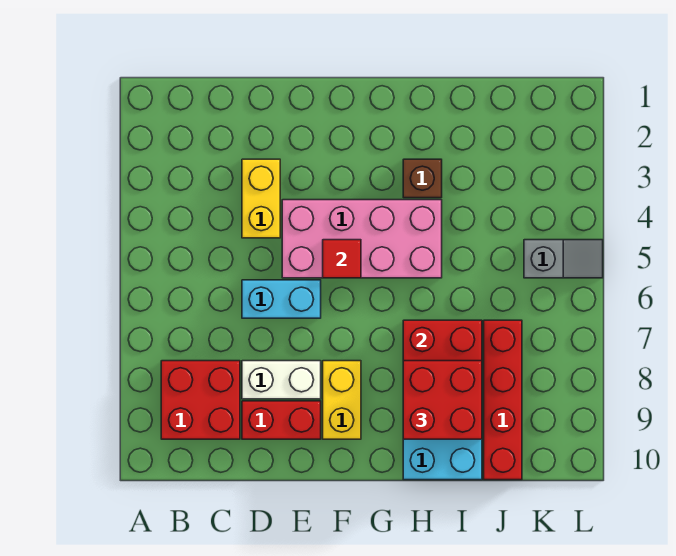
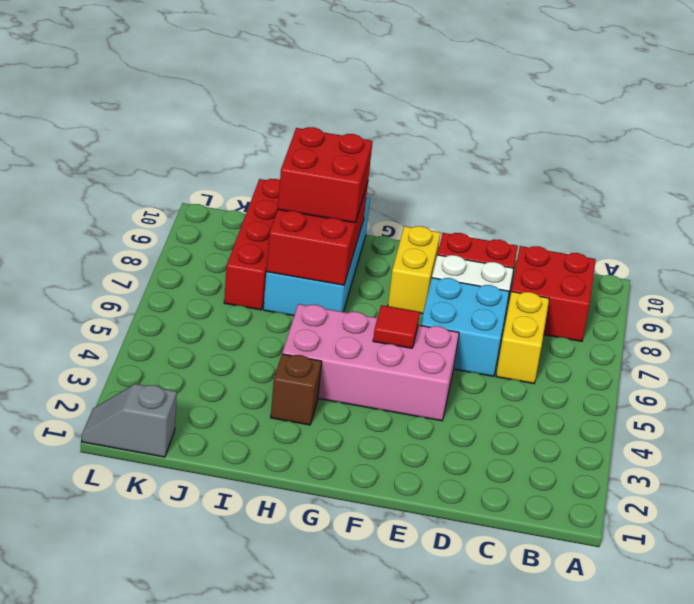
yellow 1x2 brick [242,159,280,238] -> yellow 1x2 brick moved to [496,292,549,383]
cyan 1x2 brick [242,280,321,318] -> cyan 2x2 brick [420,278,509,376]
grey 1x2 slope [524,240,603,278] -> grey 1x2 slope moved to [82,384,177,457]

